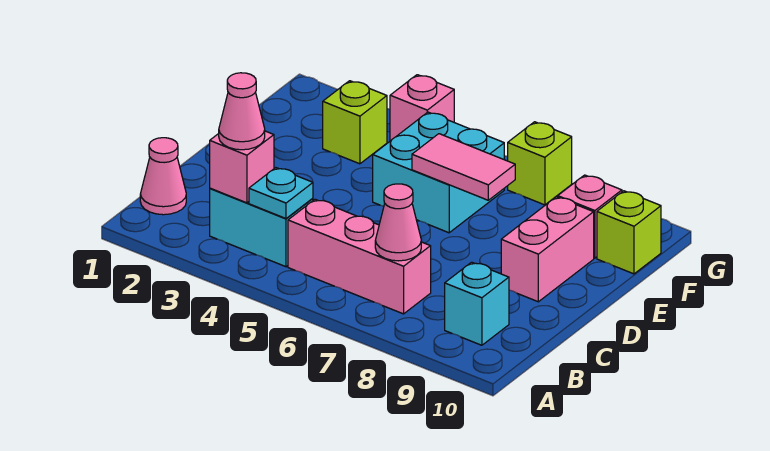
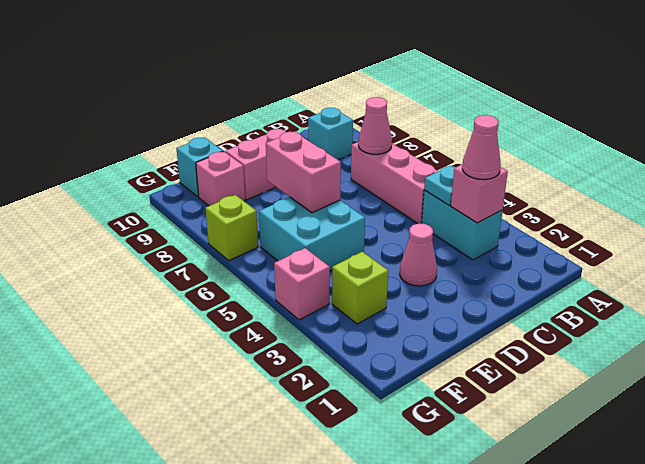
pink 1x1 cone [140,138,186,215] -> pink 1x1 cone moved to [400,223,437,286]
pink 1x2 tile [412,134,515,200] -> pink 1x2 brick [266,132,341,213]
lime 1x1 brick [597,191,661,274] -> cyan 1x1 brick [176,137,223,197]

